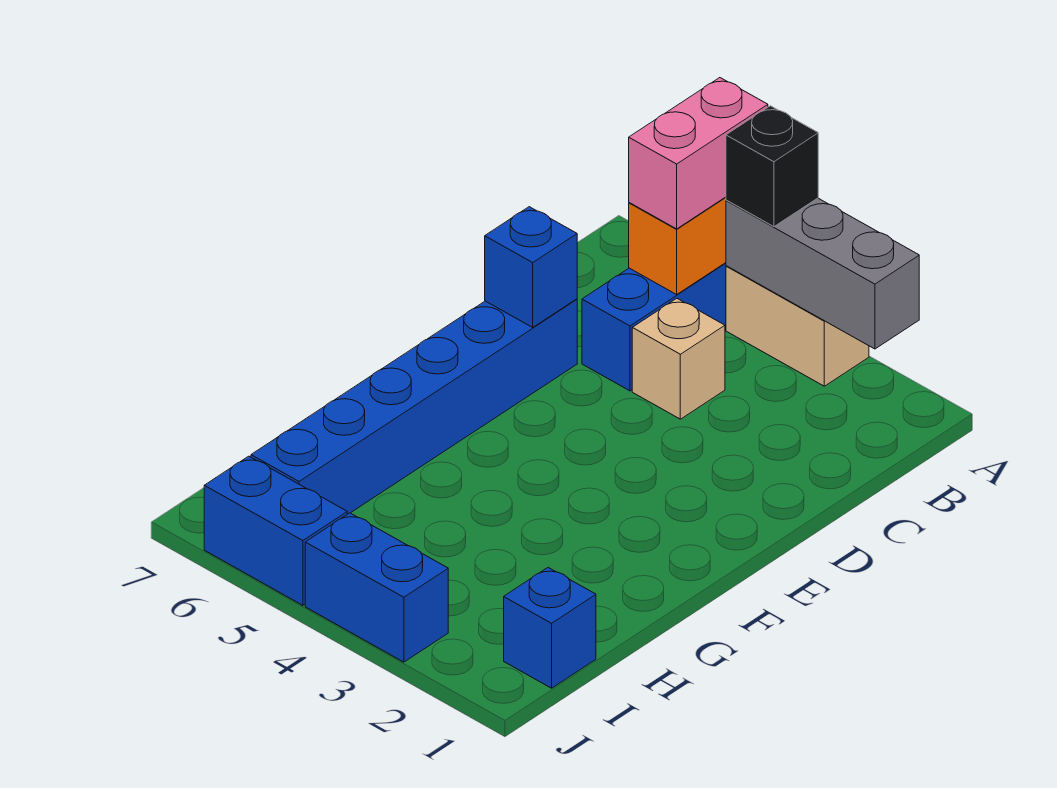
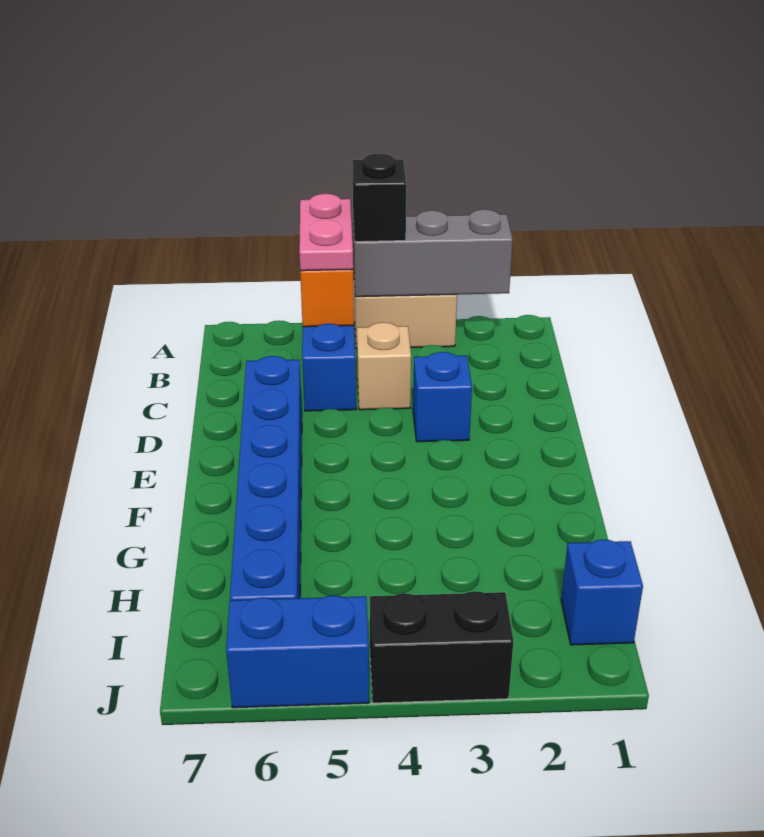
pink 1x2 brick [629,78,768,229] -> pink 1x2 plate [299,194,353,271]
blue 1x1 brick [485,207,577,327] -> blue 1x1 brick moved to [413,352,472,442]
blue 1x2 brick [305,513,448,662] -> black 1x2 brick [370,591,514,703]

